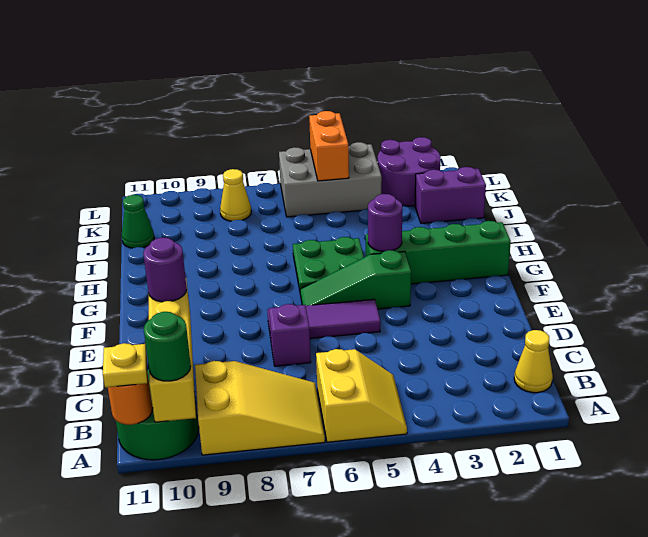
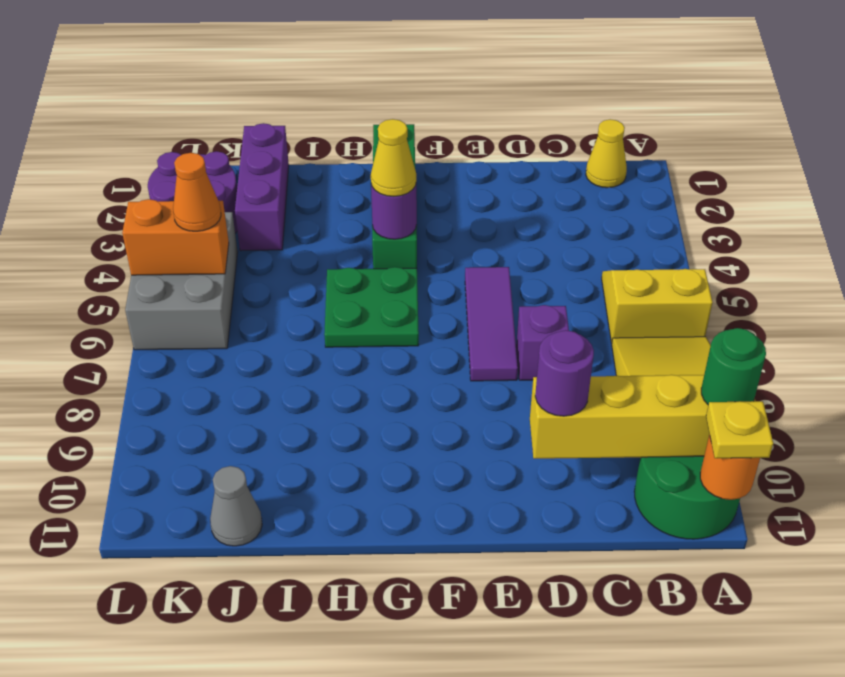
green 1x3 slope [300,250,411,309] -> none
purple 1x2 brick [415,167,486,223] -> purple 1x3 brick [235,123,289,251]
green 1x1 cone [122,195,154,248] -> grey 1x1 cone [210,466,262,546]
none -> orange 1x1 cone [173,153,221,231]
yellow 1x1 cone [220,169,251,221] -> yellow 1x1 cone moved to [371,119,416,196]

